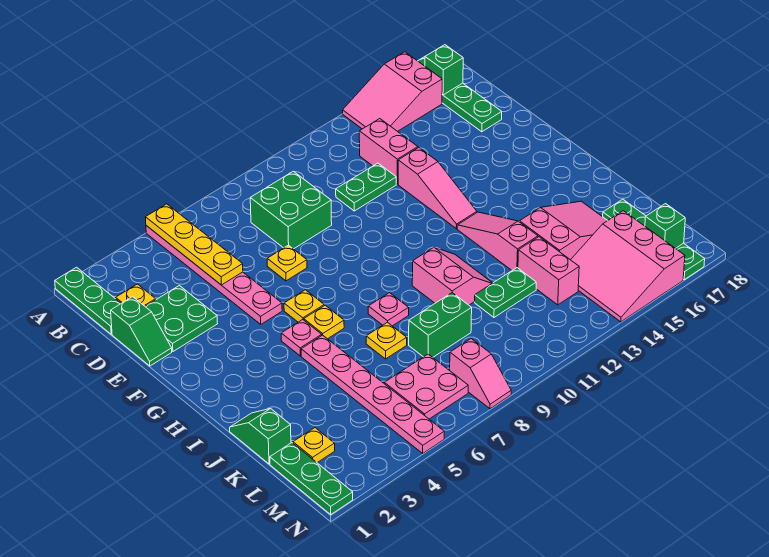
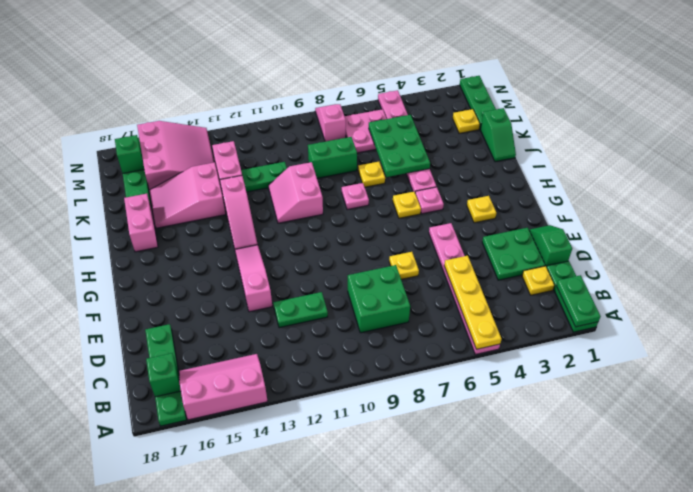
none -> green 1x2 plate [556,275,601,327]
pink 2x3 slope [343,52,442,132] -> pink 2x3 slope turned to [179,354,268,420]
pink 1x2 brick [359,119,418,184] -> pink 1x2 brick moved to [124,194,158,252]
yellow 1x1 plate [284,290,324,322] -> yellow 1x1 plate moved to [467,196,496,223]
none -> green 2x3 plate [369,115,430,177]

